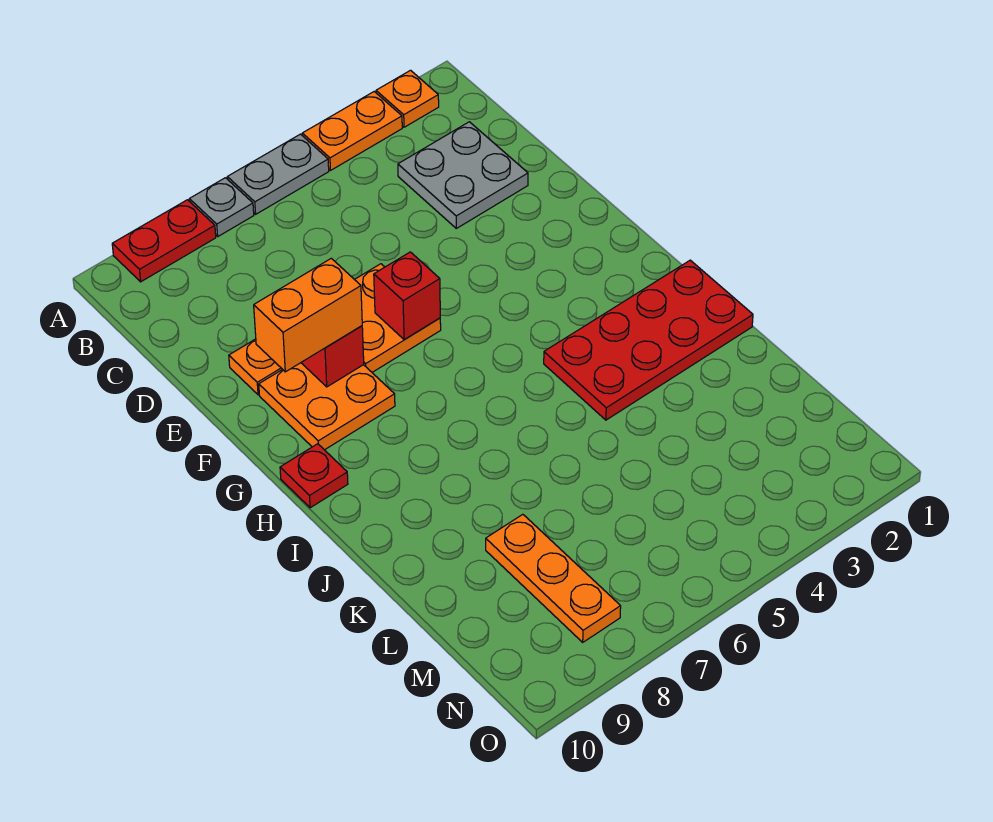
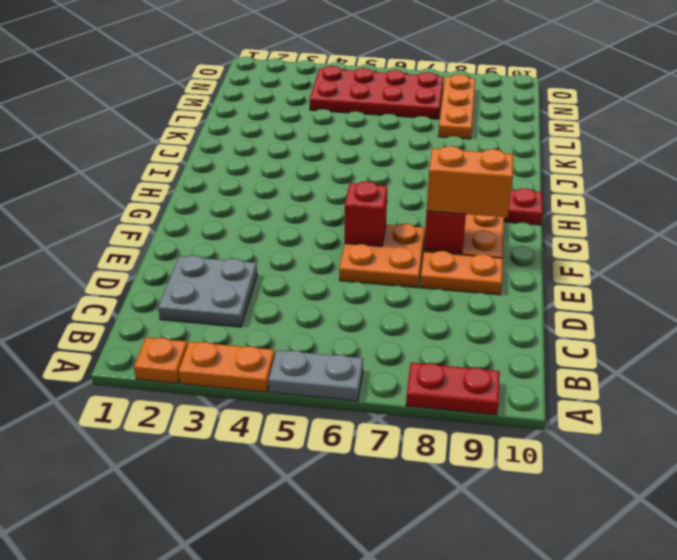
grey 1x1 plate [189,178,254,236] -> none
red 2x4 plate [544,260,753,420] -> red 2x4 plate moved to [310,66,443,119]

